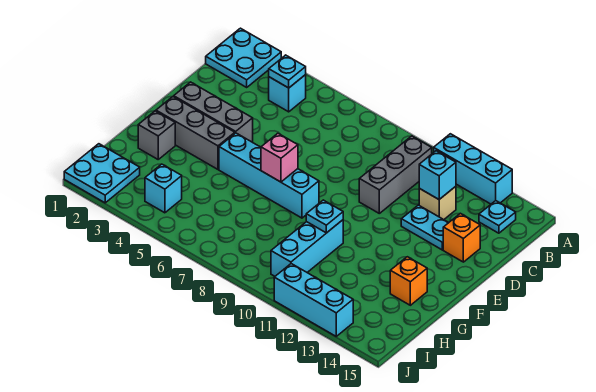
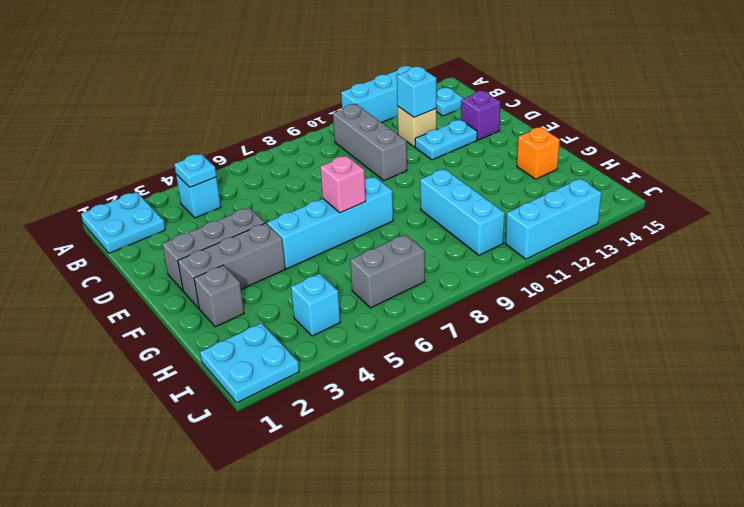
orange 1x1 brick [443,213,480,262] -> purple 1x1 brick [461,91,501,140]
cyan 1x1 plate [306,200,343,233] -> none
none -> grey 1x2 brick [350,235,425,308]

